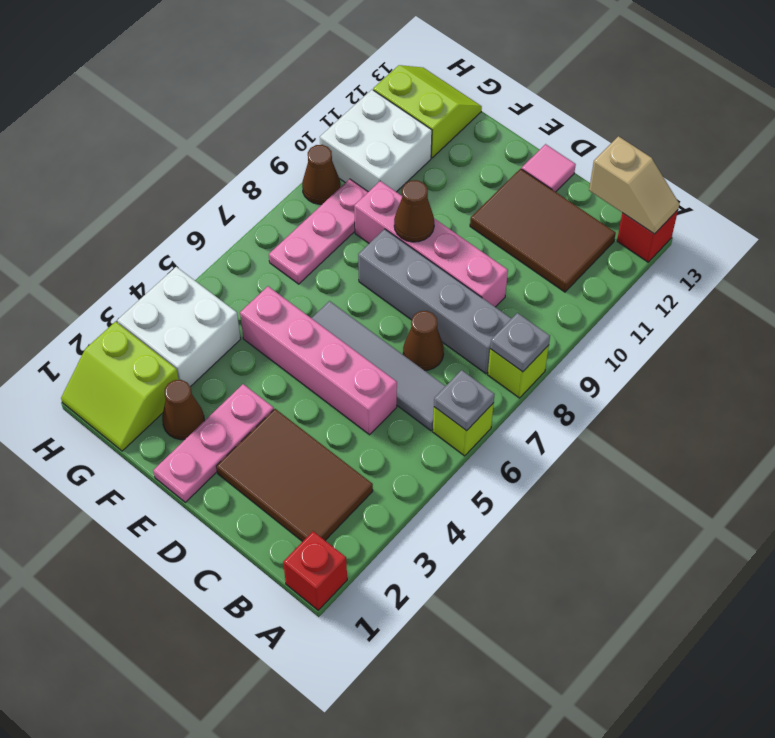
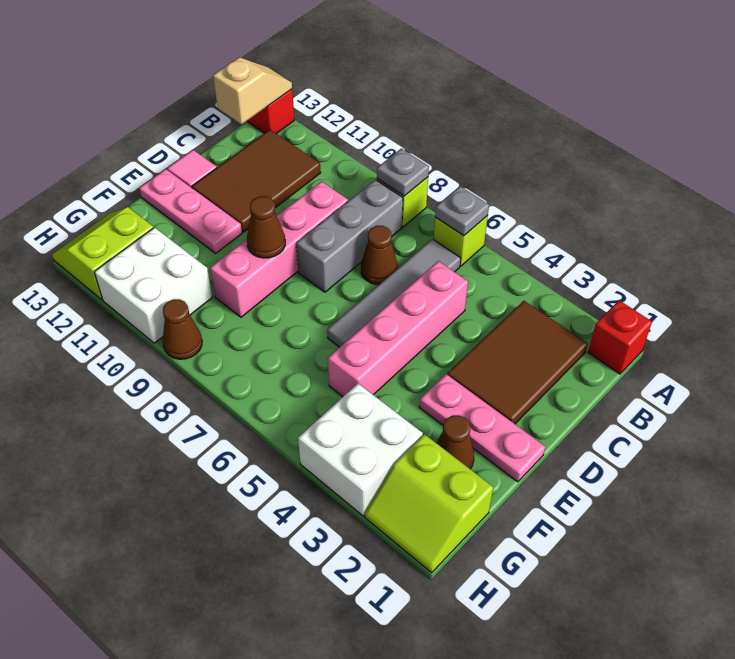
grey 1x4 brick [358,229,511,374] -> grey 1x3 brick [296,180,403,292]
lime 2x2 slope [61,321,179,451] -> lime 2x2 slope turned to [365,434,493,573]
pink 1x3 plate [269,179,368,284] -> pink 1x3 plate moved to [139,169,242,253]

